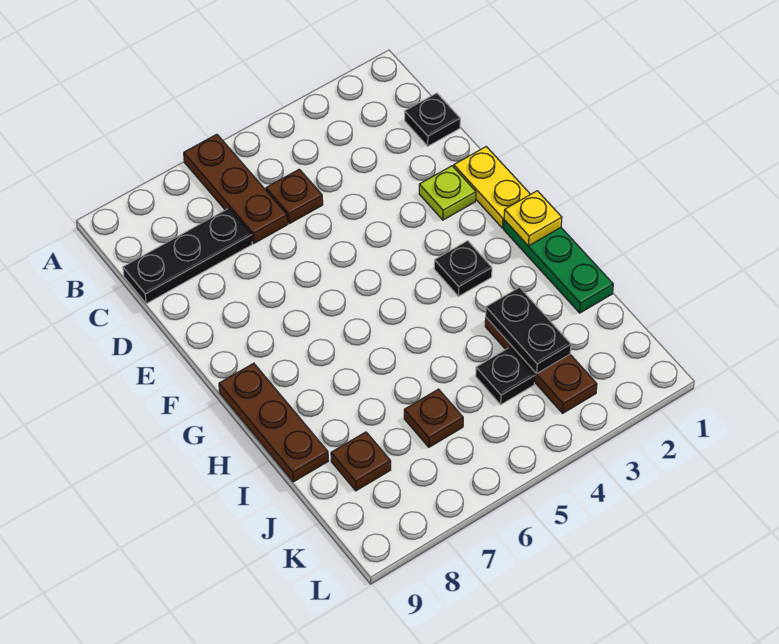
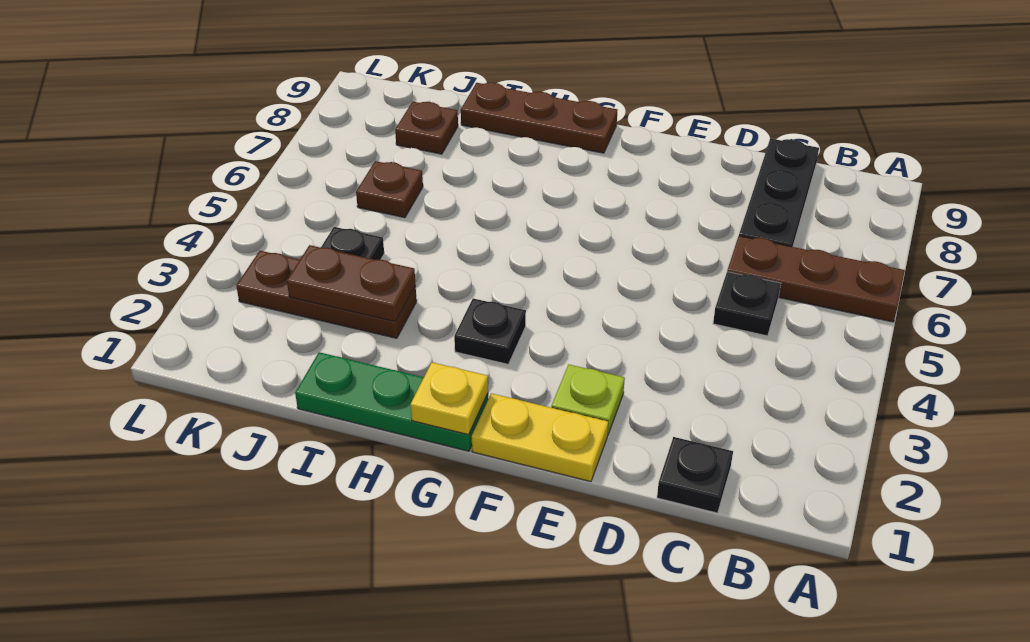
brown 1x1 plate [266,169,323,224] -> black 1x1 plate [713,272,781,336]
black 1x2 plate [486,287,571,374] -> brown 1x2 plate [287,245,416,322]

